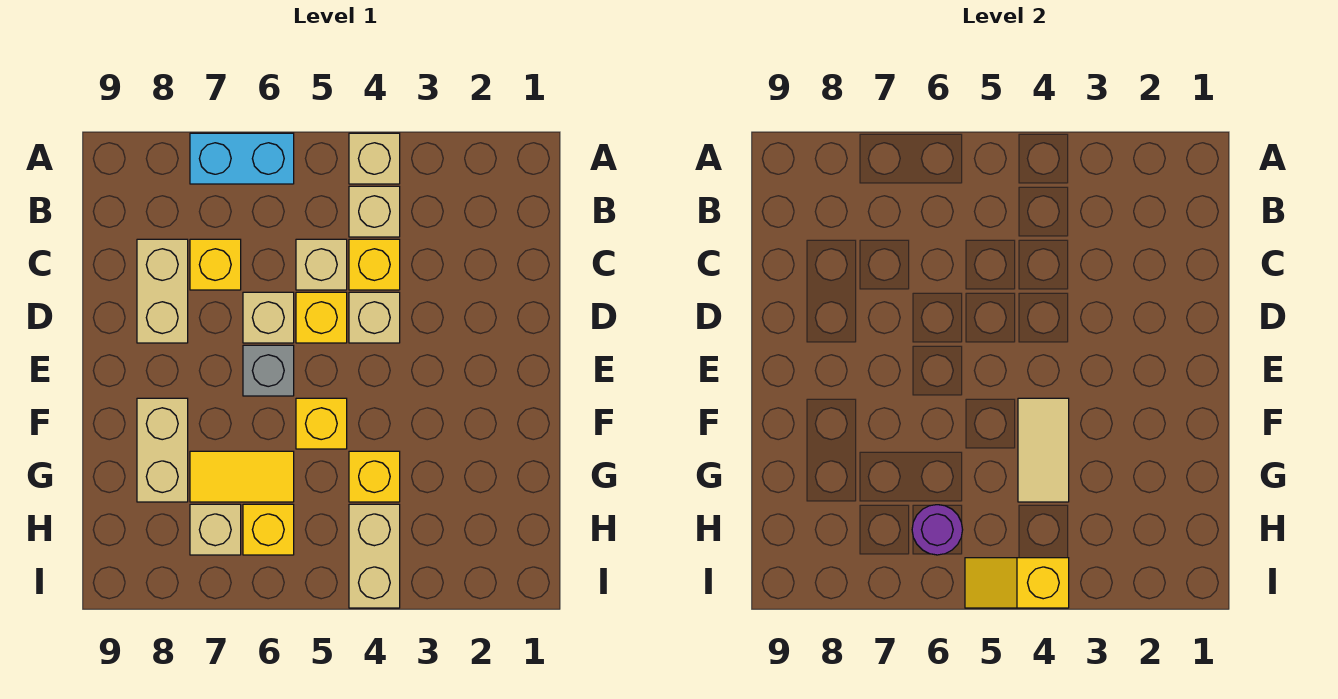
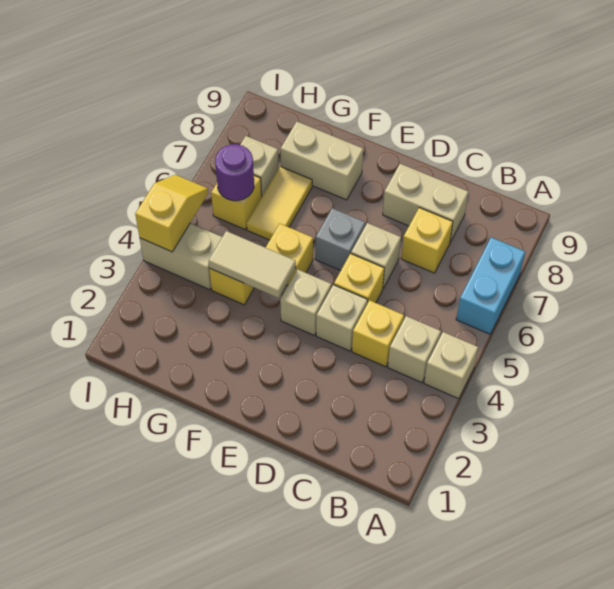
tan 1x1 brick [296,239,347,290] -> tan 1x1 brick moved to [280,269,331,336]

